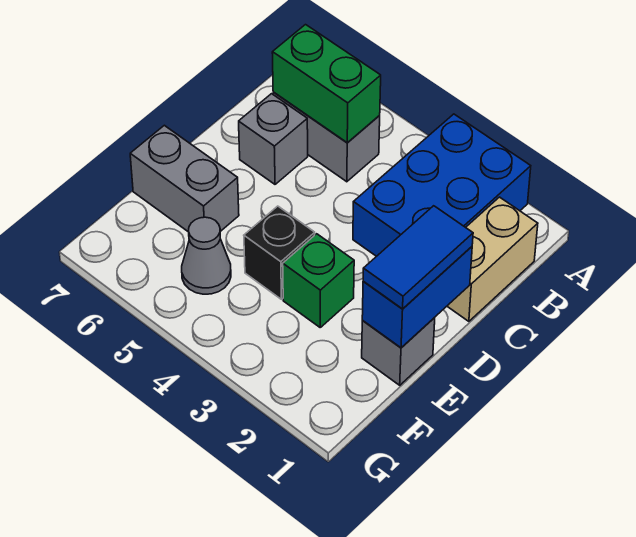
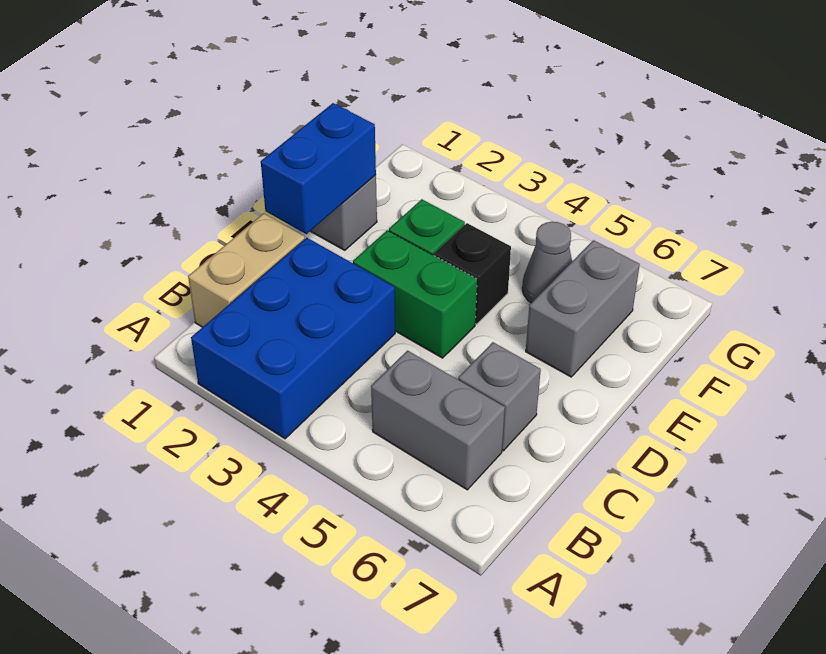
green 1x2 brick [272,25,381,142] -> green 1x2 brick moved to [353,230,477,358]
blue 1x2 tile [363,206,473,309] -> none
grey 1x2 brick [130,125,239,232] -> grey 1x2 brick turned to [526,240,640,377]

